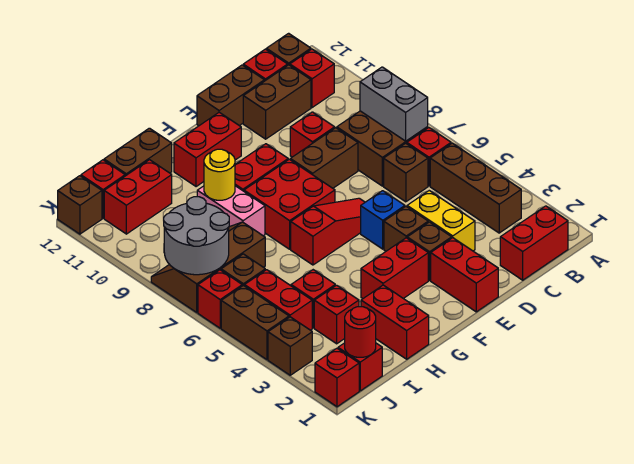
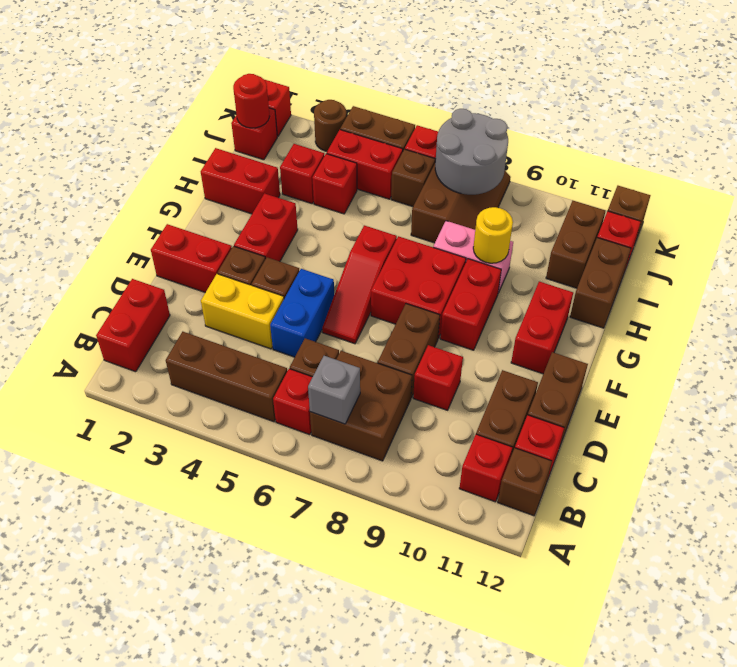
grey 1x2 brick [360,67,428,141] -> grey 1x1 brick [308,356,360,424]
blue 1x1 brick [361,191,405,249] -> blue 1x2 brick [270,269,334,357]
red 1x2 brick [104,160,172,234] -> brown 1x2 brick [546,200,606,288]
brown 1x1 brick [268,317,312,375] -> brown 1x1 round brick [314,100,346,151]

